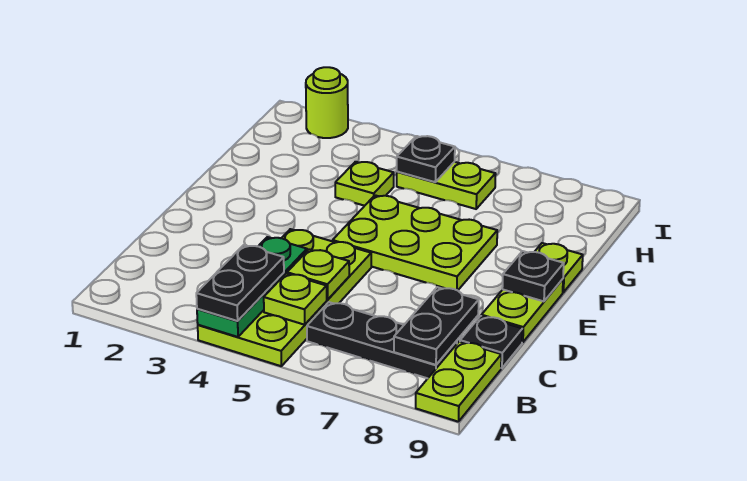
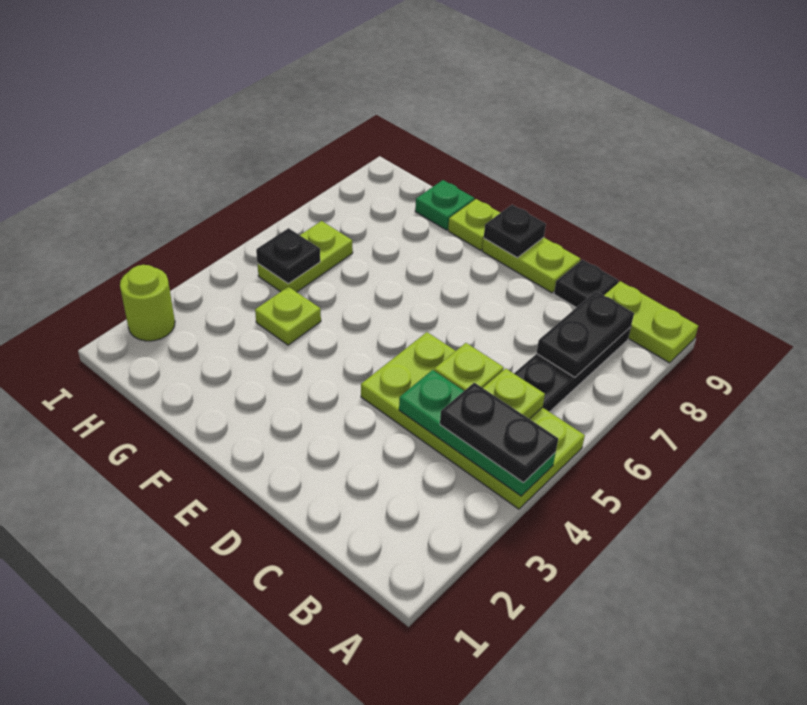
black 1x2 plate [394,287,479,365] -> black 1x2 plate turned to [536,291,634,377]
lime 2x3 plate [333,195,497,291] -> none
none -> green 1x1 plate [415,180,474,230]

